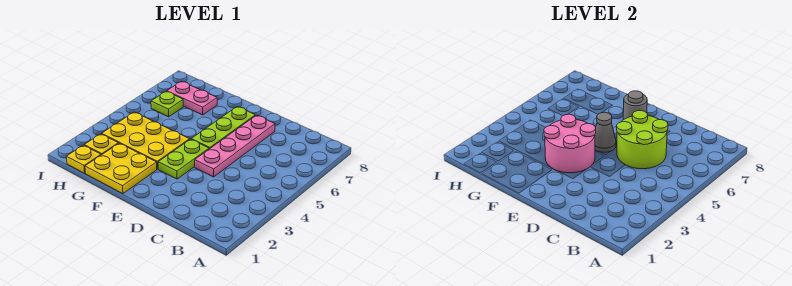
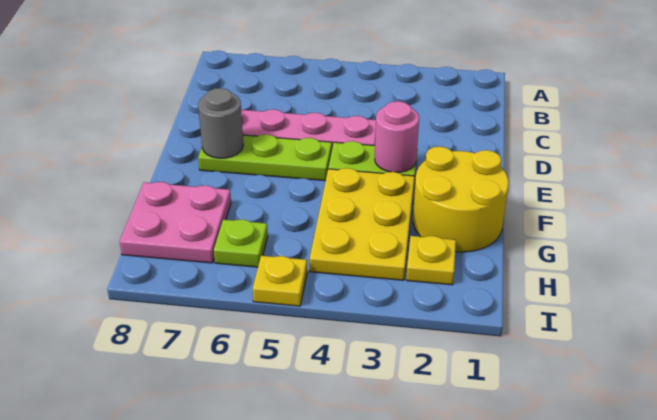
lime 2x2 round brick [617,111,668,169] -> none
pink 2x2 round brick [544,114,596,173] -> pink 1x1 round brick [375,101,419,172]
grey 1x1 cone [595,112,616,152] -> none
yellow 2x2 plate [85,143,157,194] -> yellow 2x2 round brick [413,147,509,252]
pink 1x2 plate [167,81,217,115] -> pink 2x2 plate [120,182,231,263]
yellow 1x1 plate [66,145,101,173] -> yellow 1x1 plate moved to [253,256,307,306]

